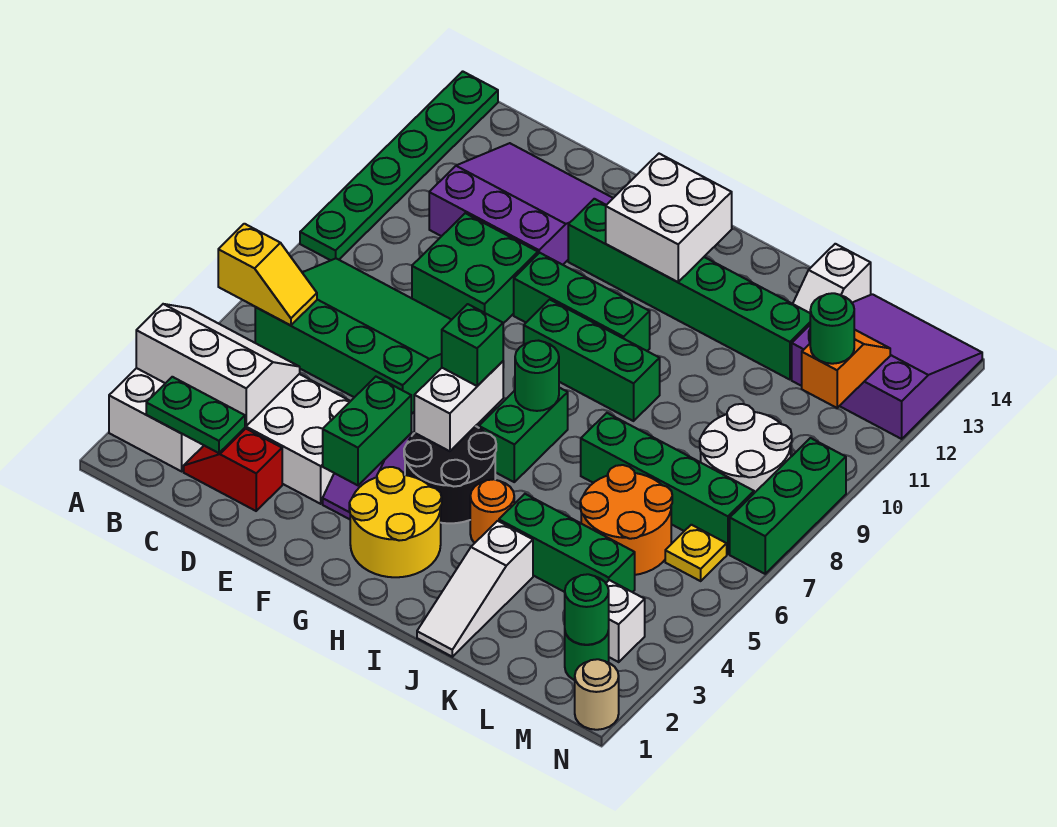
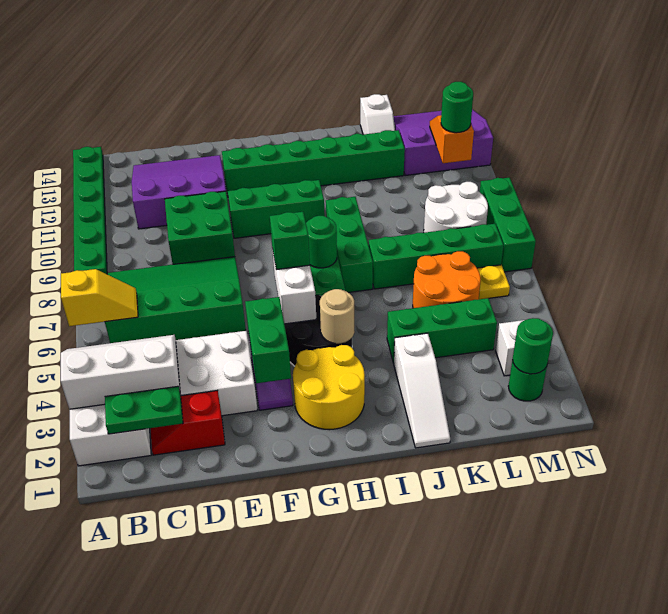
green 1x3 brick [524,300,660,421] -> green 1x3 brick turned to [326,197,373,293]
white 2x2 brick [606,154,732,282] -> none
orange 1x1 round brick [470,479,514,543] -> none
tan 1x1 round brick [575,659,619,730] -> tan 1x1 round brick moved to [320,289,355,344]

